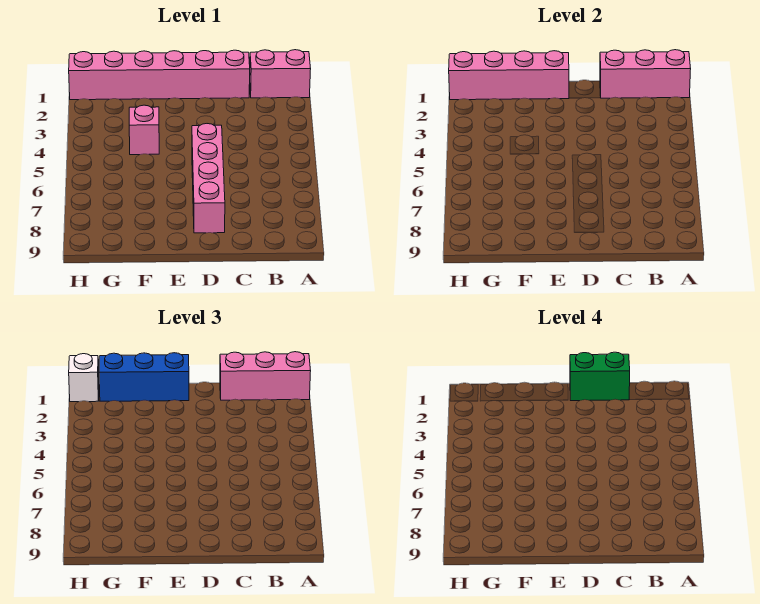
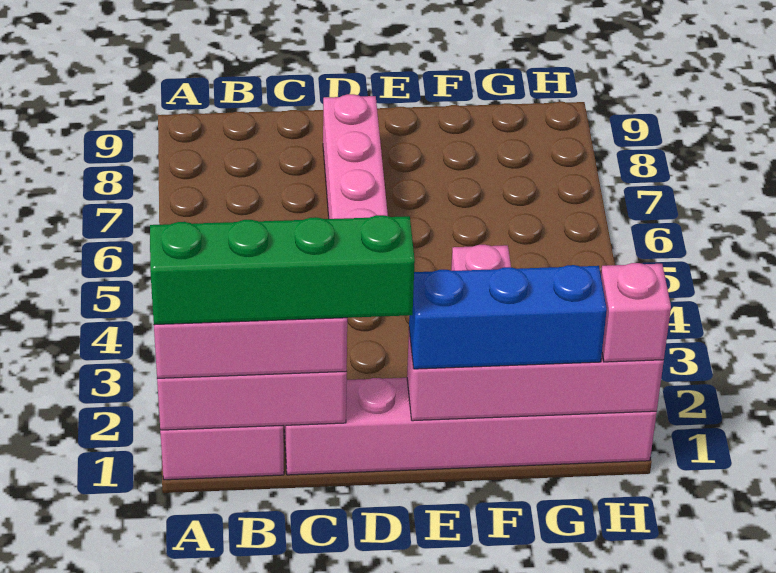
green 1x2 brick [570,352,630,401] -> green 1x4 brick [150,215,415,325]
white 1x1 brick [69,354,99,402] -> pink 1x1 brick [601,263,671,362]

